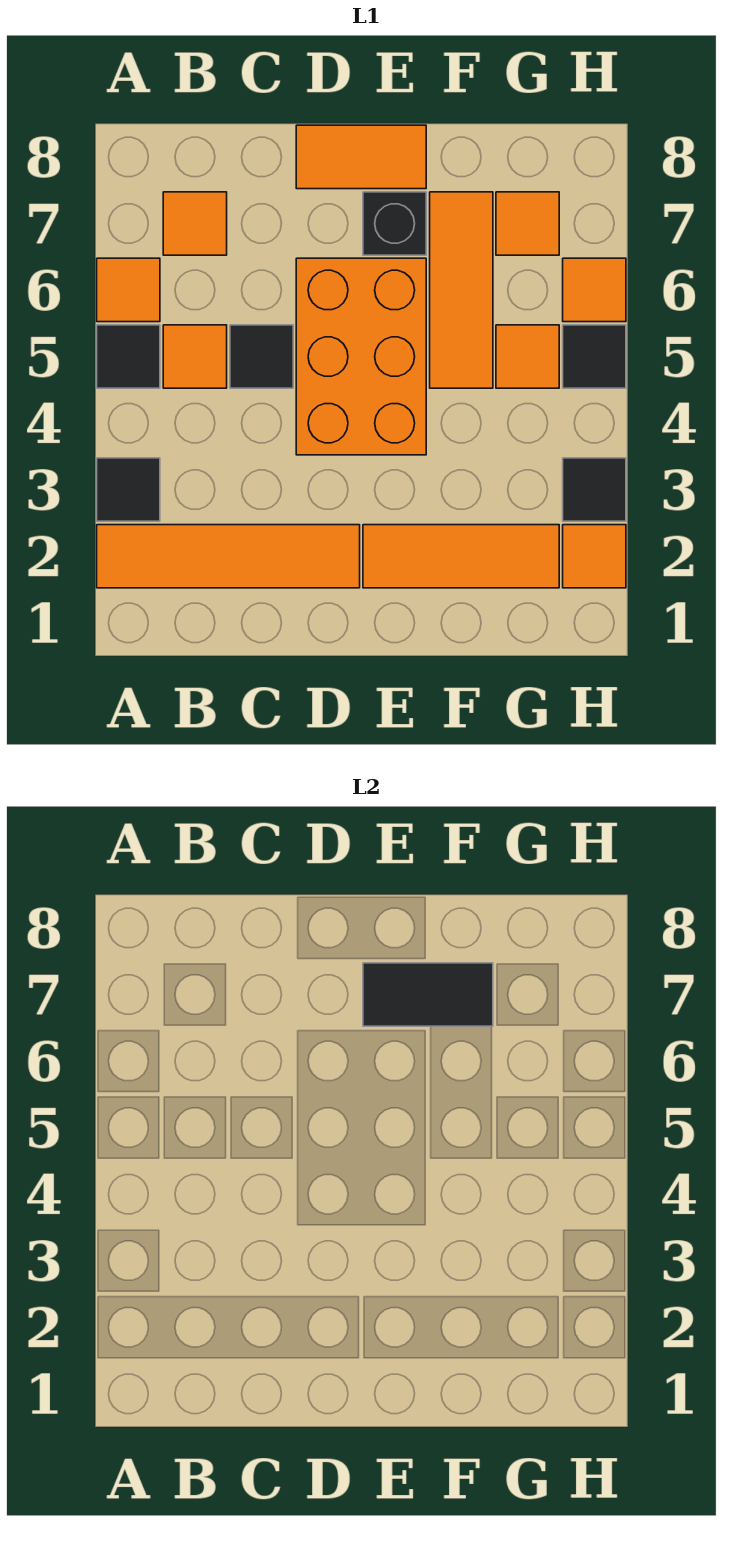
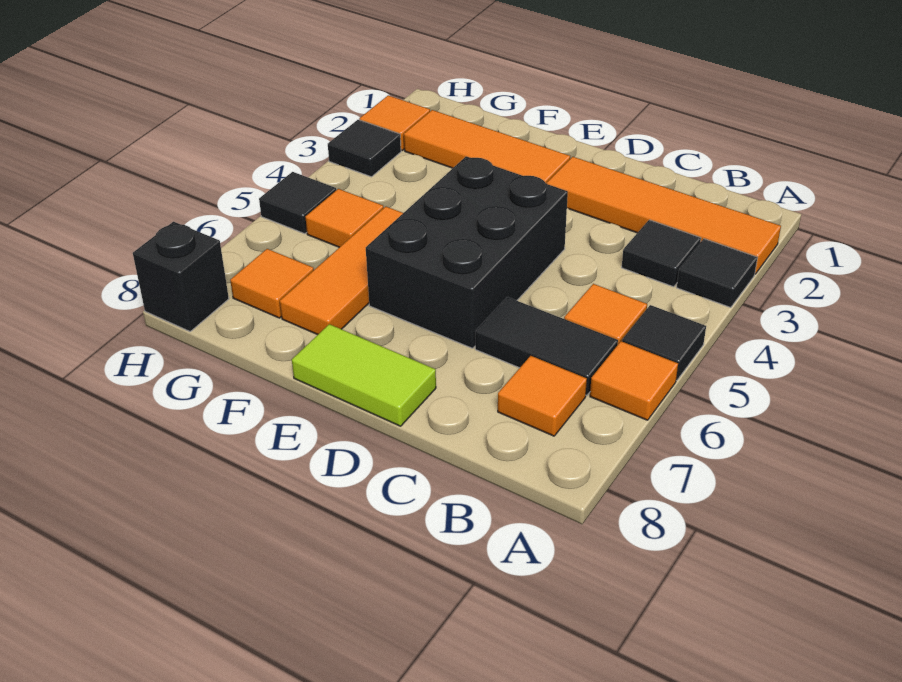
black 1x1 tile [230,325,293,388] -> black 1x1 tile moved to [622,220,701,287]
orange 2x3 brick [296,258,426,455] -> black 2x3 brick [366,156,568,348]
orange 1x2 tile [296,125,426,189] -> lime 1x2 tile [292,324,436,426]
black 1x1 brick [363,192,426,255] -> black 1x1 brick moved to [133,222,229,331]
black 1x2 tile [363,963,493,1026] -> black 1x2 tile moved to [475,297,618,395]
orange 1x1 tile [563,258,626,322] -> none

